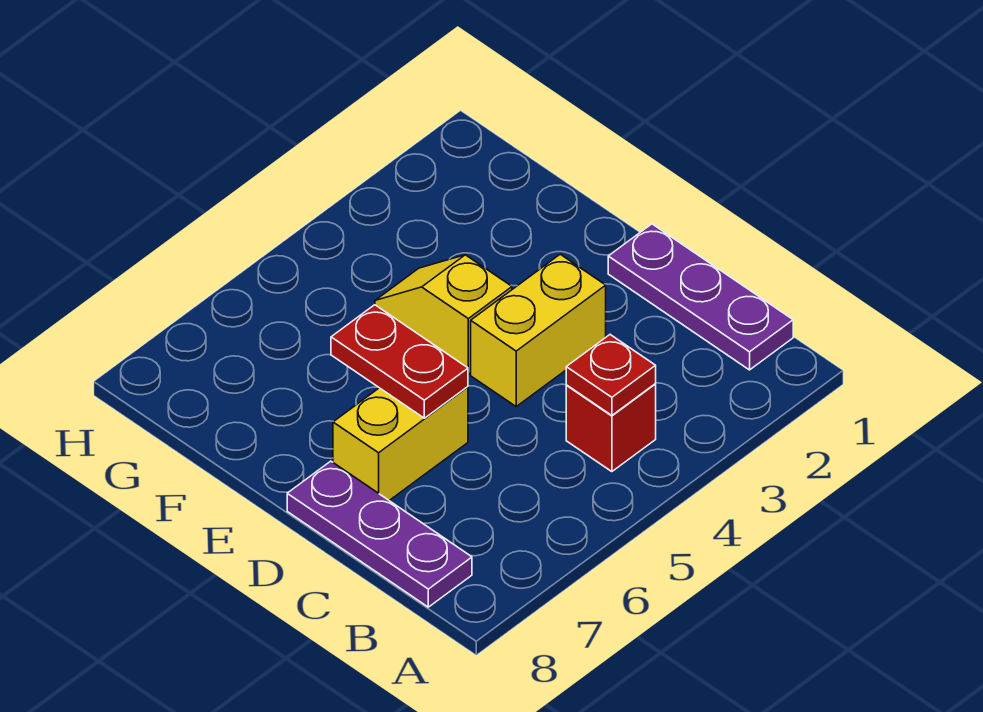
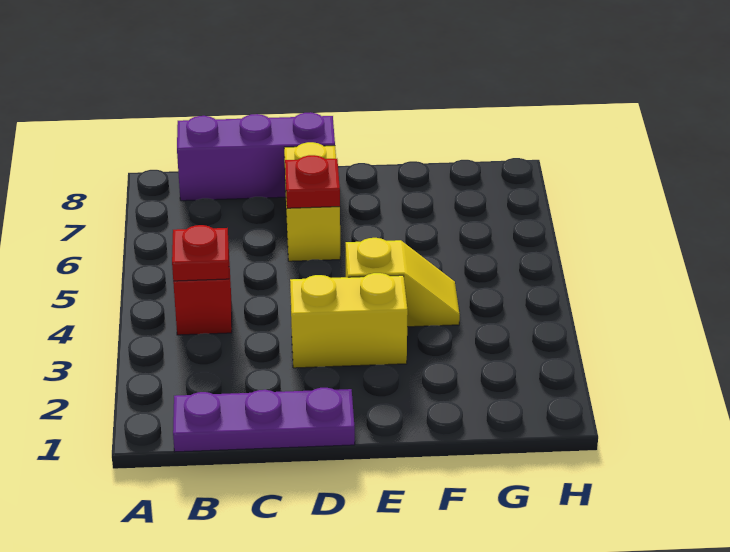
purple 1x3 plate [287,461,472,607] -> purple 1x3 brick [177,112,335,201]
yellow 1x2 brick [471,254,606,406] -> yellow 1x2 brick turned to [290,273,408,368]
red 1x2 plate [331,305,468,418] -> red 1x1 plate [285,155,340,208]

